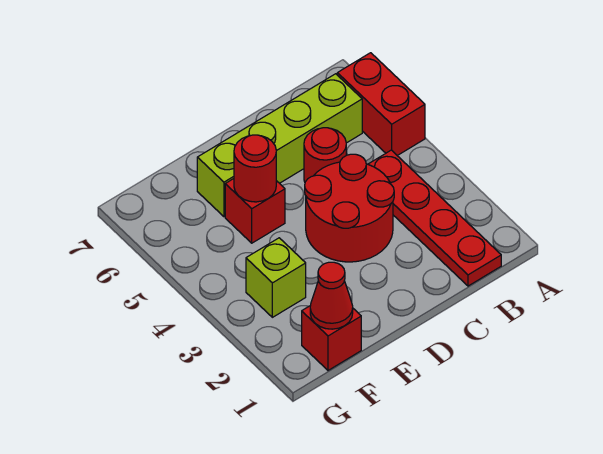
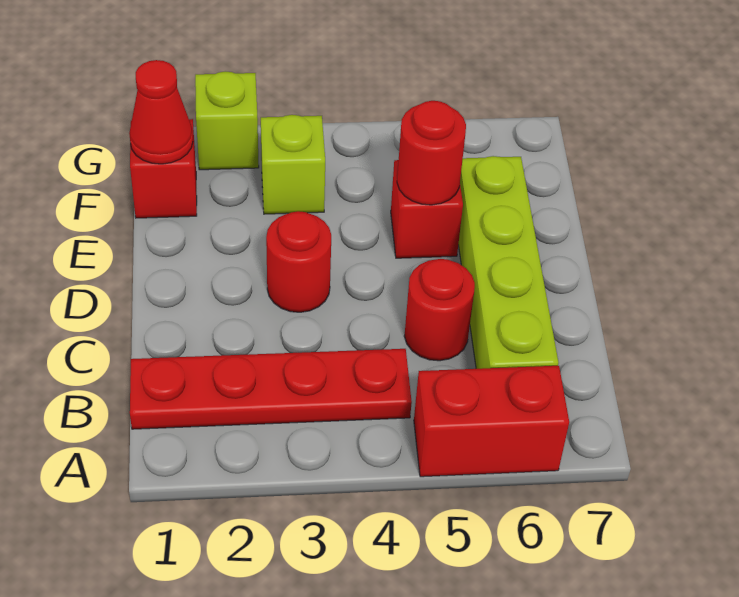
red 2x2 round brick [305,154,394,262] -> red 1x1 round brick [266,211,331,312]
none -> lime 1x1 brick [195,71,259,170]

